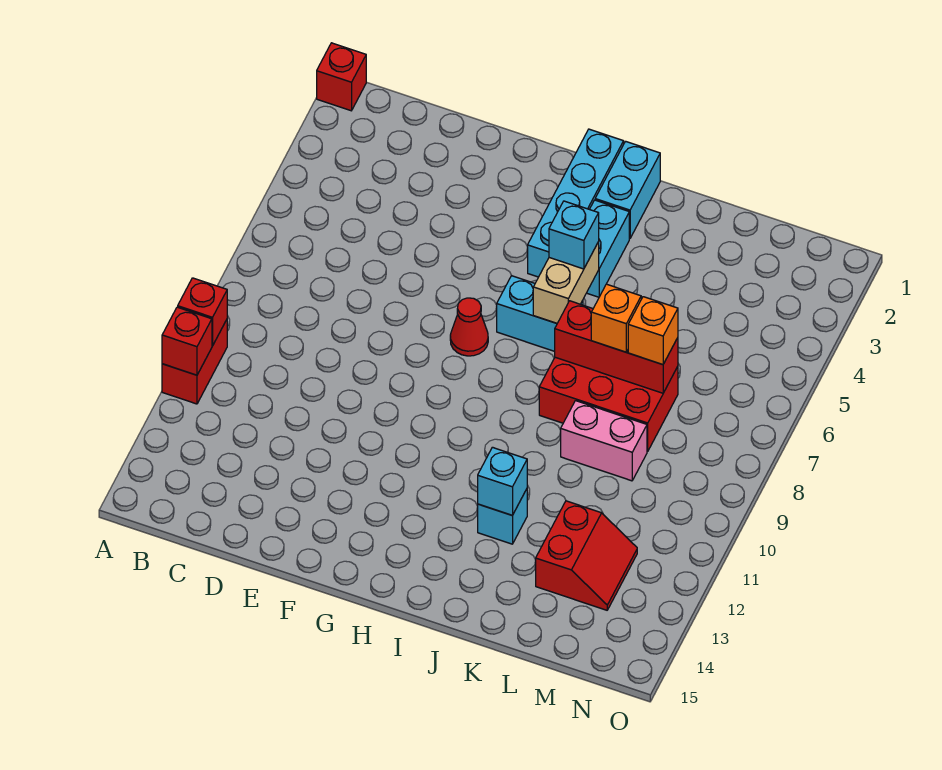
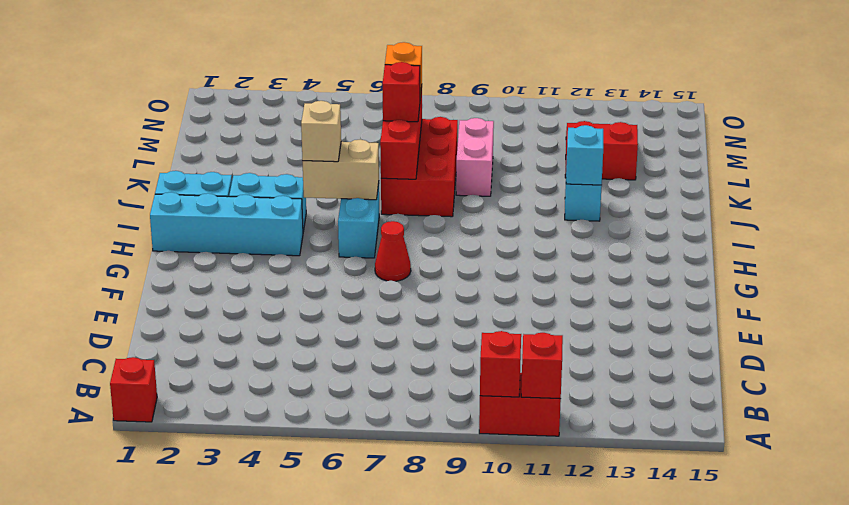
cyan 1x1 brick [549,201,599,269] -> tan 1x1 brick [301,101,341,162]
orange 1x1 brick [591,284,641,352] -> red 1x1 brick [383,62,420,122]

